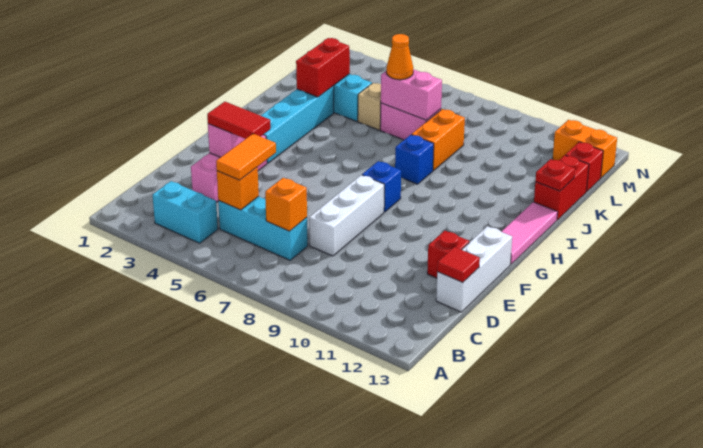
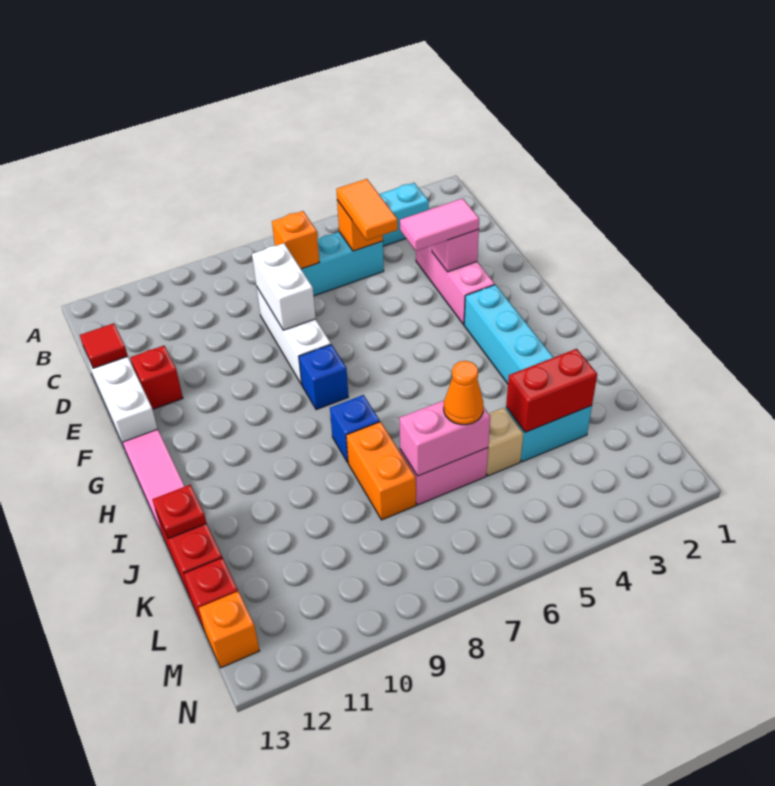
none -> white 1x2 brick [252,243,316,330]
red 1x2 tile [207,102,270,139] -> pink 1x2 tile [400,198,479,251]
red 1x2 brick [296,38,350,97] -> red 1x2 brick turned to [506,349,597,432]
orange 1x2 brick [553,120,617,178] -> orange 1x1 brick [199,591,260,668]

